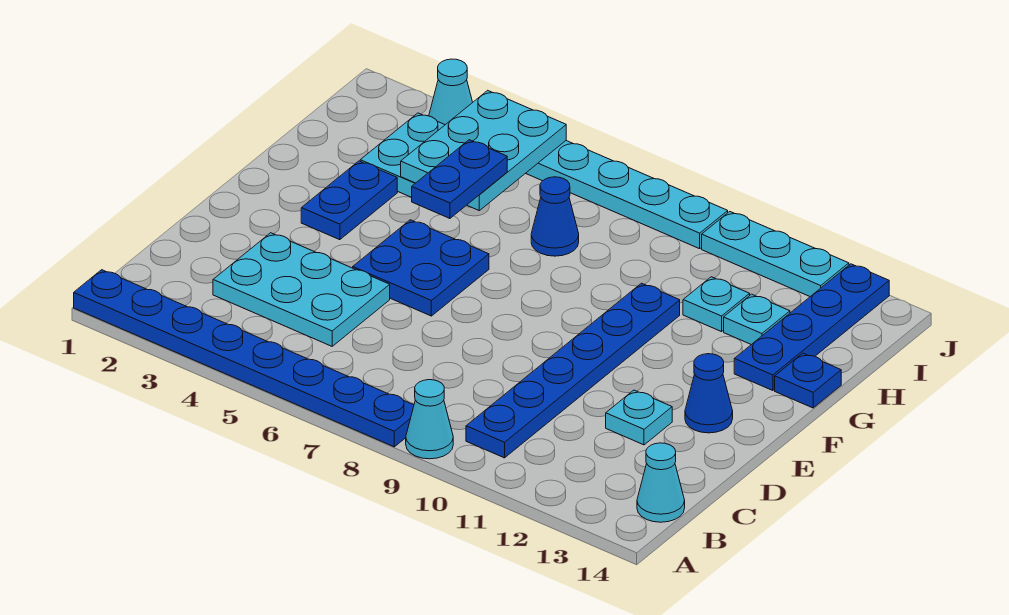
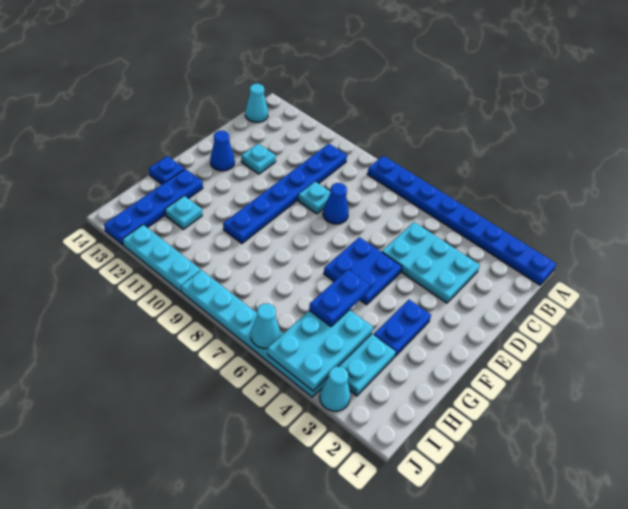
cyan 1x1 cone [406,380,453,459] -> cyan 1x1 cone moved to [251,304,280,348]
blue 1x1 cone [531,177,579,256] -> blue 1x1 cone moved to [323,183,349,224]
cyan 1x1 plate [683,277,750,332] -> cyan 1x1 plate moved to [298,182,330,214]

